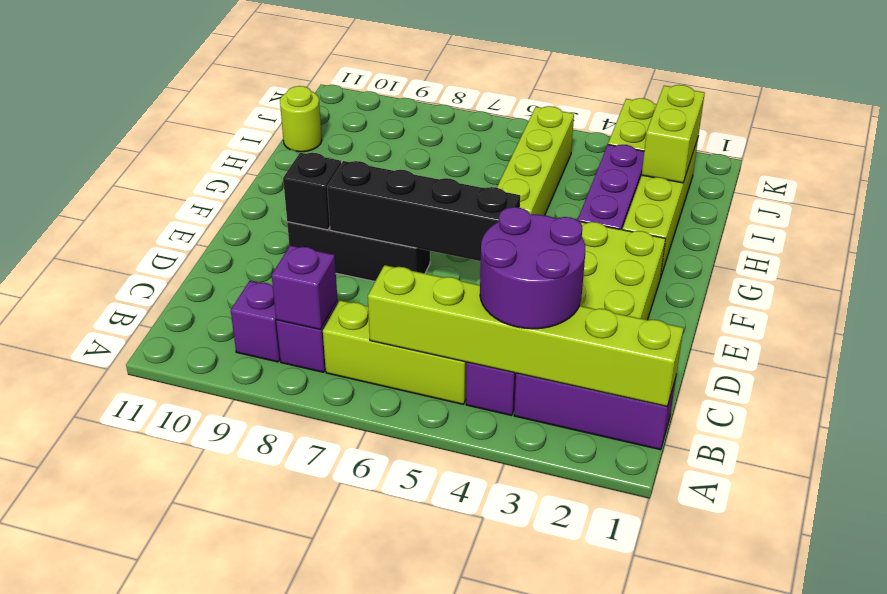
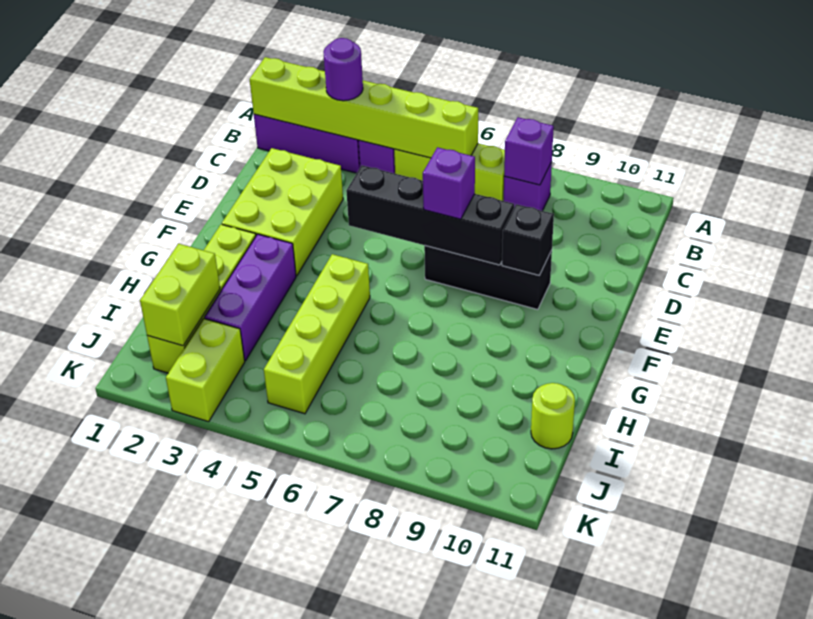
purple 2x2 round brick [480,207,585,329] -> purple 1x1 round brick [323,38,363,101]
purple 1x1 brick [231,281,280,362] -> purple 1x1 brick moved to [423,147,475,219]

